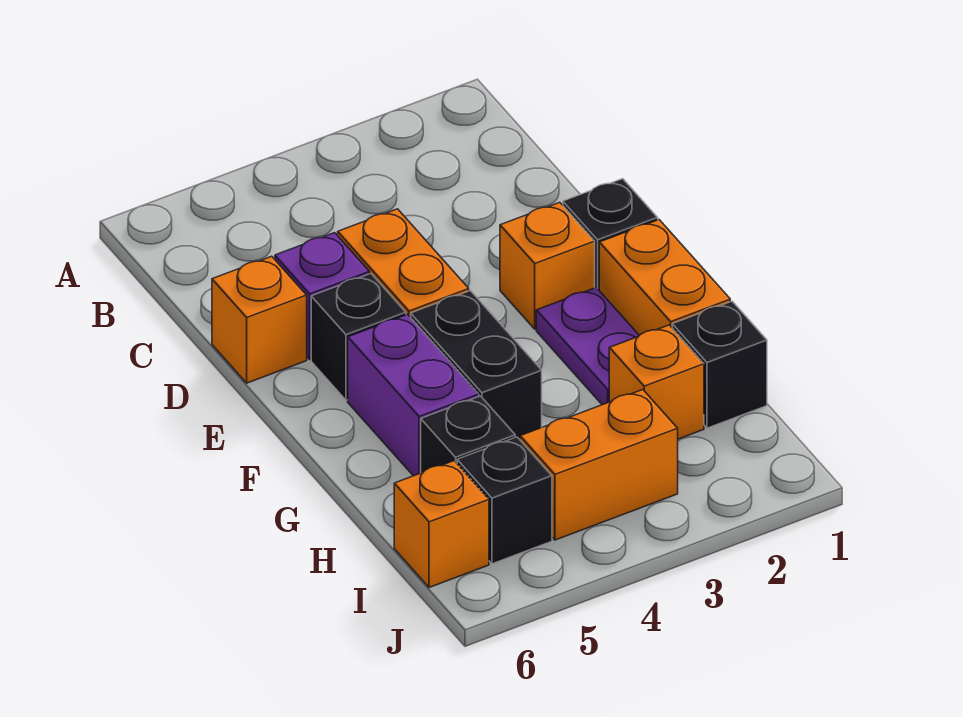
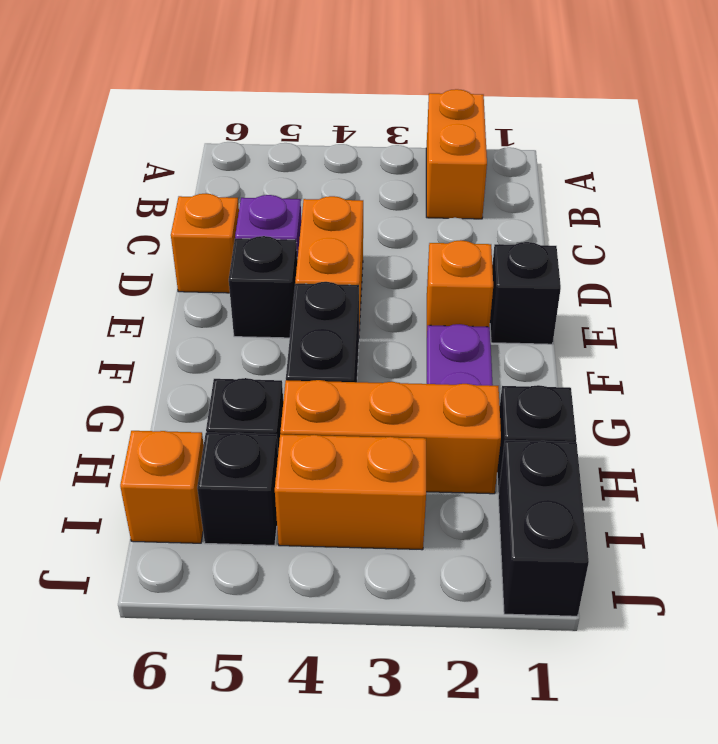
orange 1x2 brick [599,220,730,335] -> orange 1x2 brick moved to [426,89,487,219]
purple 1x2 brick [348,314,479,476] -> none
orange 1x1 brick [609,325,704,439] -> orange 1x3 brick [280,380,501,494]
none -> black 1x2 brick [498,440,589,616]

